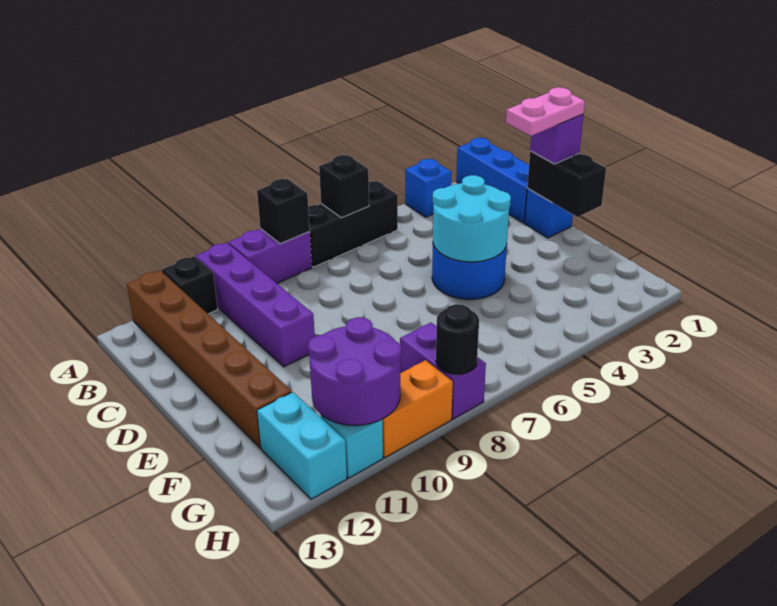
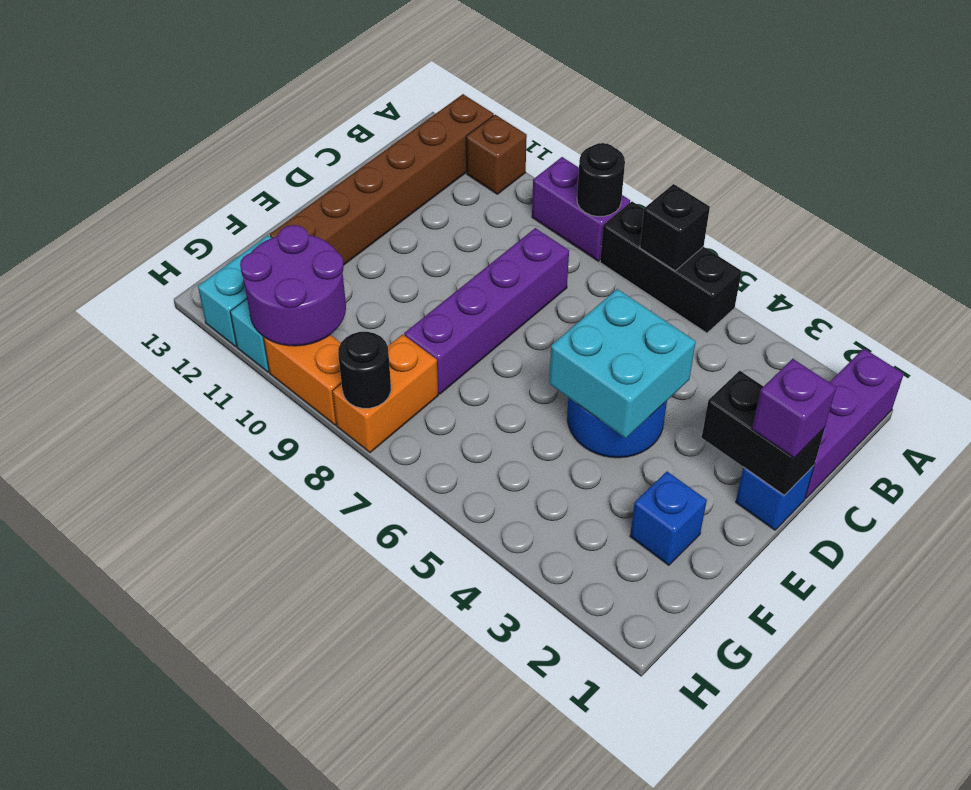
blue 1x3 brick [456,138,529,223] -> purple 1x3 brick [805,349,904,498]
blue 1x1 brick [405,159,452,217] -> blue 1x1 brick moved to [630,472,707,565]
black 1x1 brick [257,179,310,244] -> black 1x1 round brick [577,143,625,216]
purple 1x4 brick [196,243,315,367] -> purple 1x4 brick moved to [404,228,569,394]
black 1x1 brick [162,256,218,314] -> brown 1x1 brick [466,115,527,194]
black 1x2 brick [527,151,606,217] -> black 1x2 brick turned to [702,371,825,495]
pink 1x2 plate [506,87,585,136] -> none
cyan 2x2 round brick [433,175,511,262] -> cyan 2x2 brick [549,289,696,438]
purple 1x2 brick [400,323,486,419] -> orange 1x2 brick [333,334,438,453]

